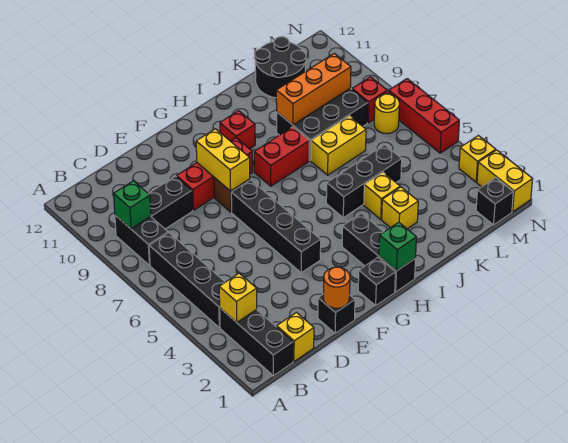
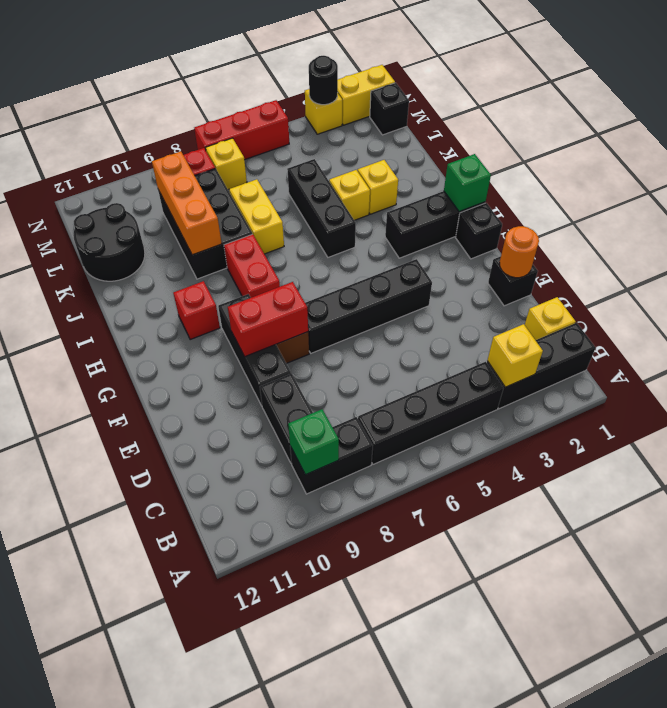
red 1x3 brick [177,138,253,210] -> black 1x3 brick [218,294,291,406]
yellow 1x2 brick [196,129,250,191] -> red 1x2 brick [228,282,308,356]
yellow 1x1 round brick [374,94,399,134] -> yellow 1x1 brick [206,138,247,189]
none -> black 1x1 round brick [309,56,338,105]

